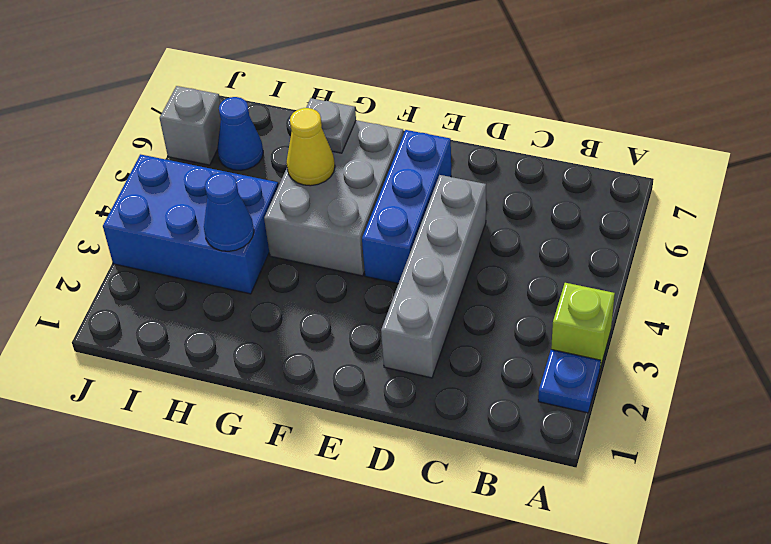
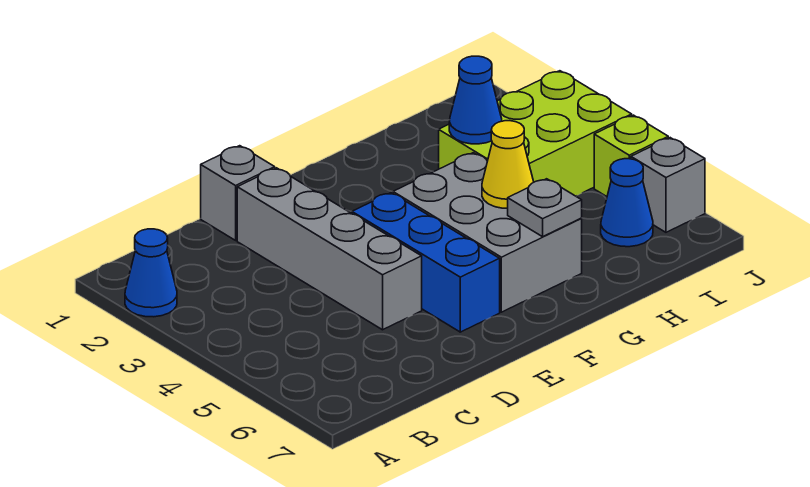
blue 1x1 plate [538,350,601,413] -> blue 1x1 cone [125,229,177,317]
lime 1x1 brick [551,283,615,369] -> lime 1x1 brick moved to [594,115,668,197]
none -> grey 1x1 brick [201,146,275,240]
blue 2x3 brick [103,154,278,294] -> lime 2x3 brick [439,71,632,196]

